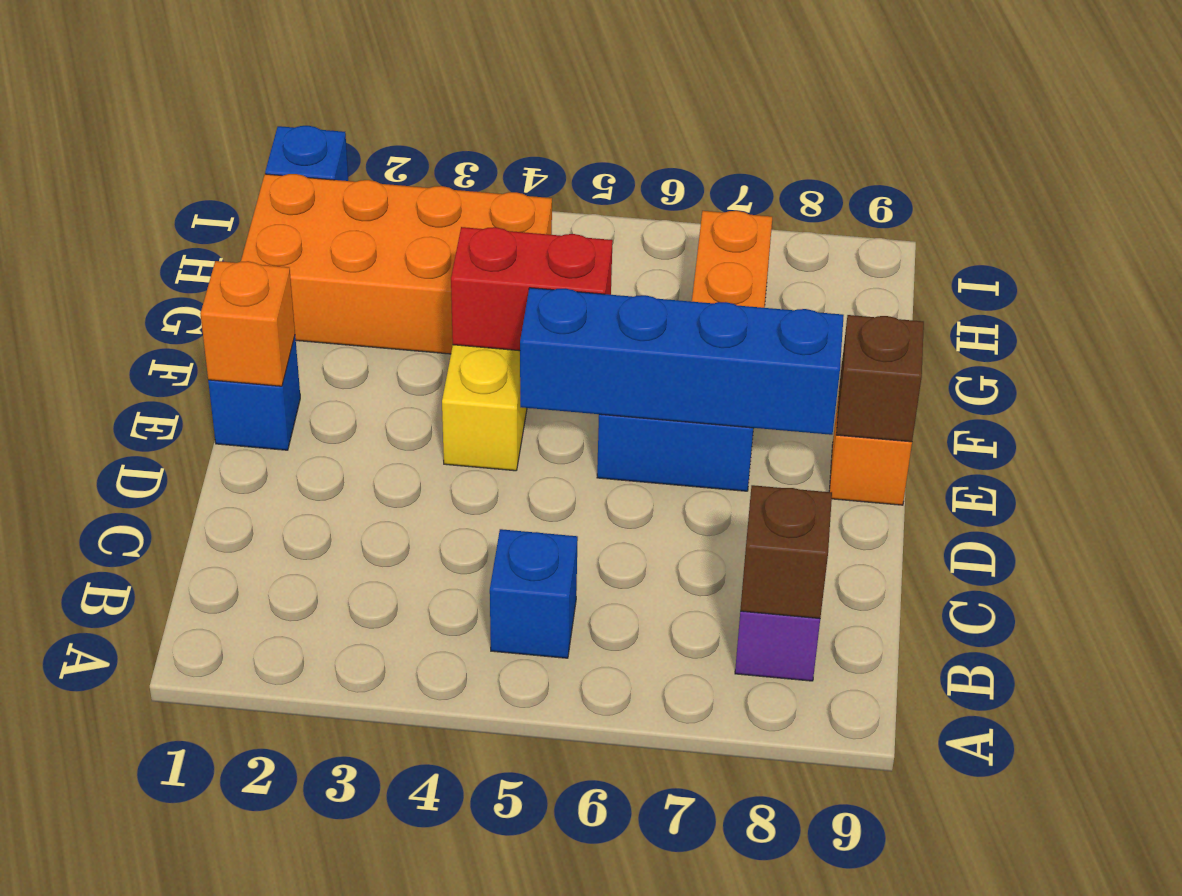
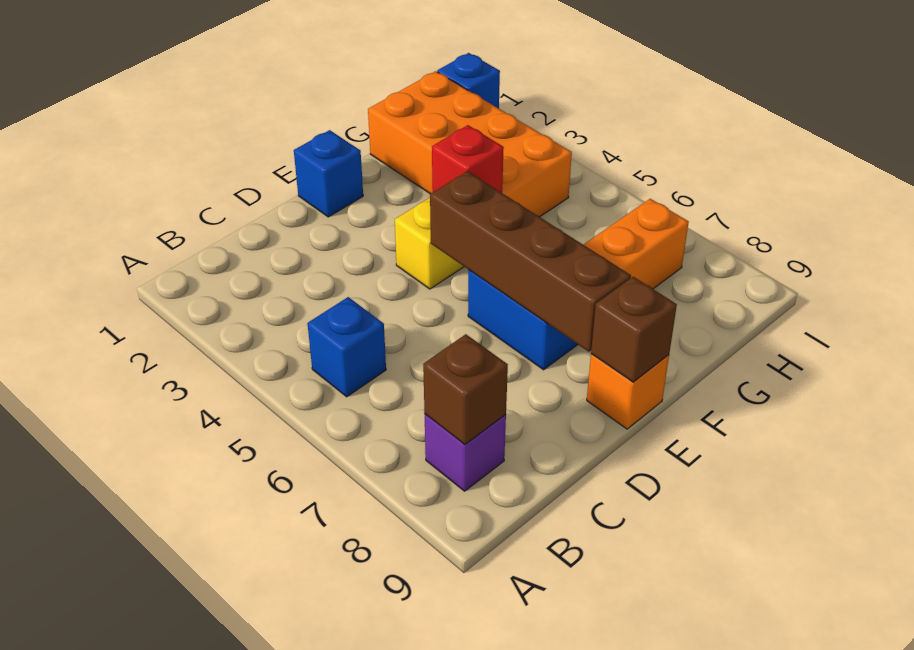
orange 1x1 brick [200,261,295,386] -> none
blue 1x4 brick [520,288,844,435] -> brown 1x4 brick [430,171,631,352]
red 1x2 brick [451,227,613,351] -> red 1x1 brick [432,125,504,193]

